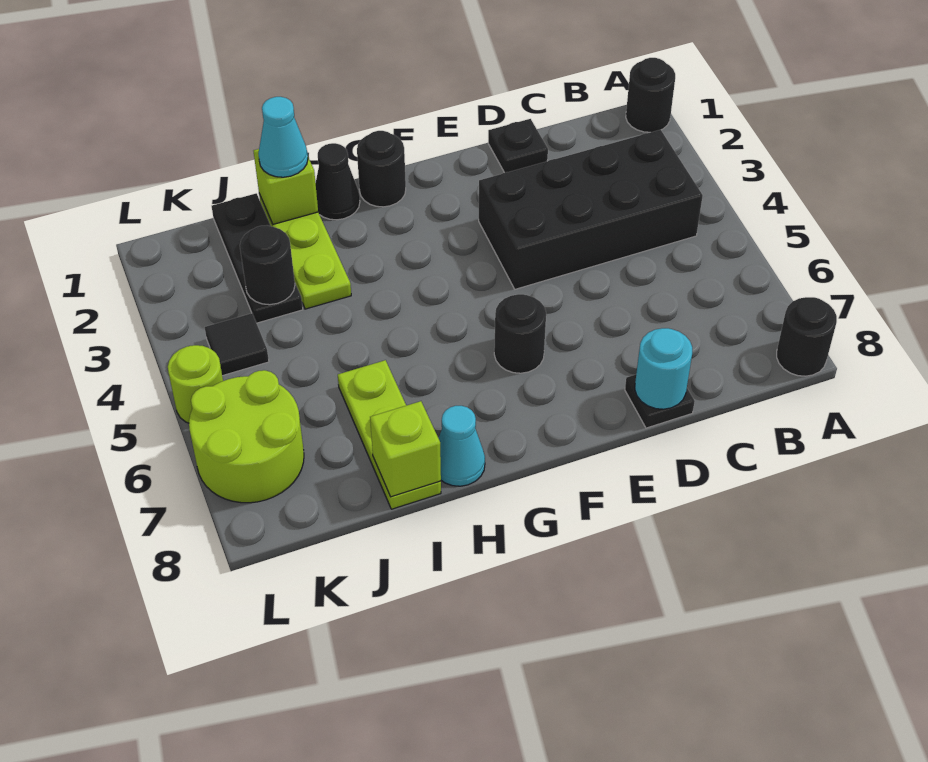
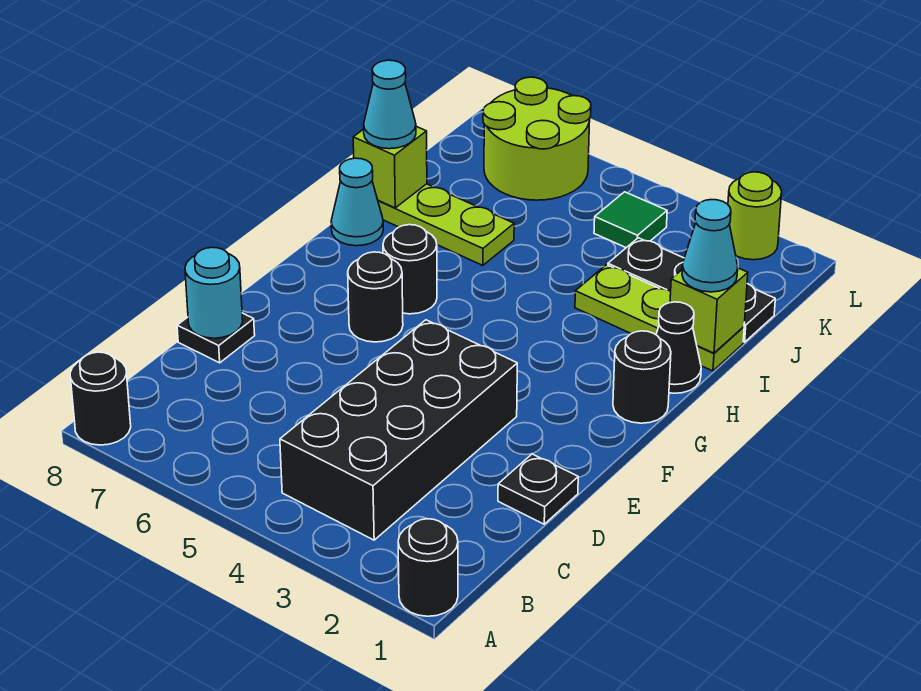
none -> cyan 1x1 cone [364,60,416,149]
black 1x1 round brick [239,225,295,305] -> black 1x1 round brick moved to [383,225,437,314]
black 1x1 tile [205,313,269,376] -> green 1x1 tile [594,192,667,248]
lime 1x1 round brick [168,345,223,423] -> lime 1x1 round brick moved to [728,172,782,260]

